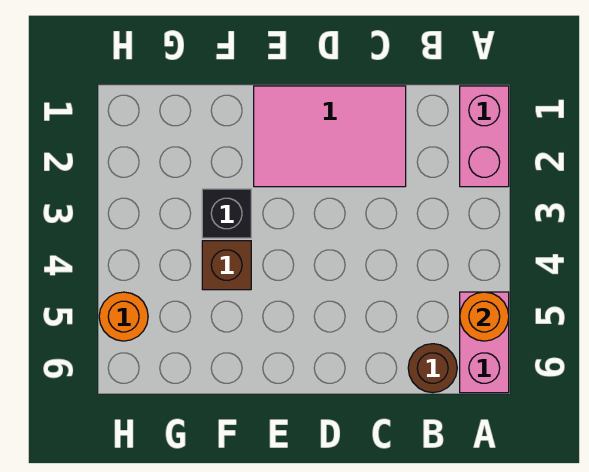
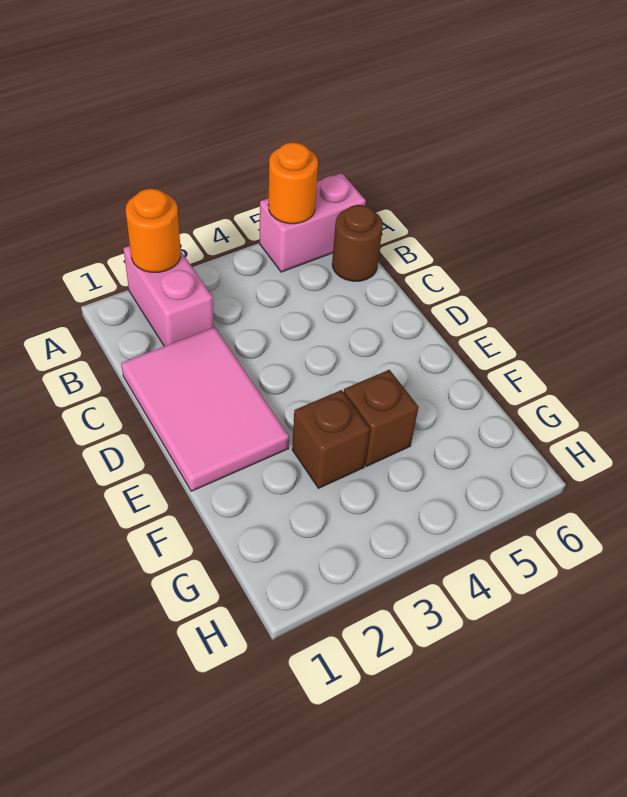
pink 1x2 brick [460,86,509,187] -> pink 1x2 brick turned to [123,246,214,346]
black 1x1 brick [202,189,251,238] -> brown 1x1 brick [292,390,370,488]
orange 1x1 round brick [99,292,148,341] -> orange 1x1 round brick moved to [126,189,181,272]

